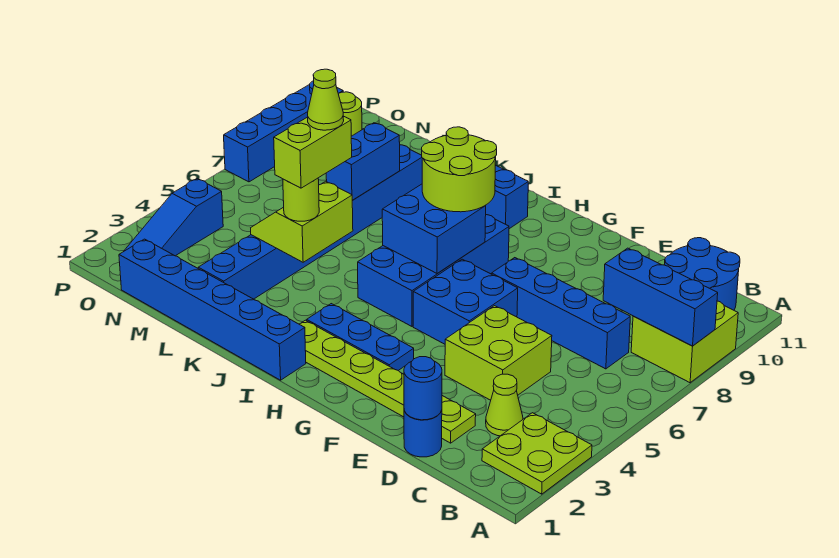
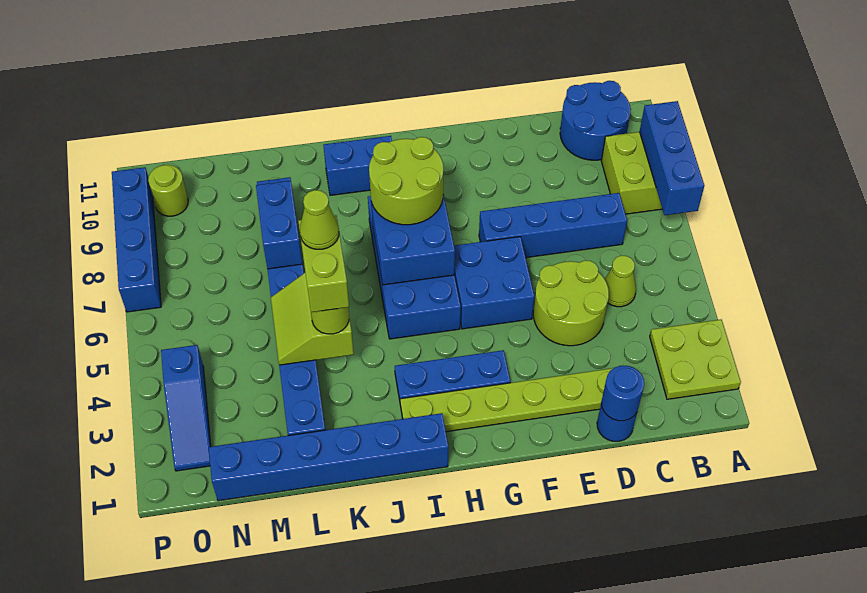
blue 1x3 brick [603,248,718,346] -> blue 1x3 brick turned to [640,101,704,215]
lime 1x1 cone [486,374,523,436] -> lime 1x1 cone moved to [605,255,636,307]
lime 2x2 brick [445,306,552,400] -> lime 2x2 round brick [533,260,609,346]

